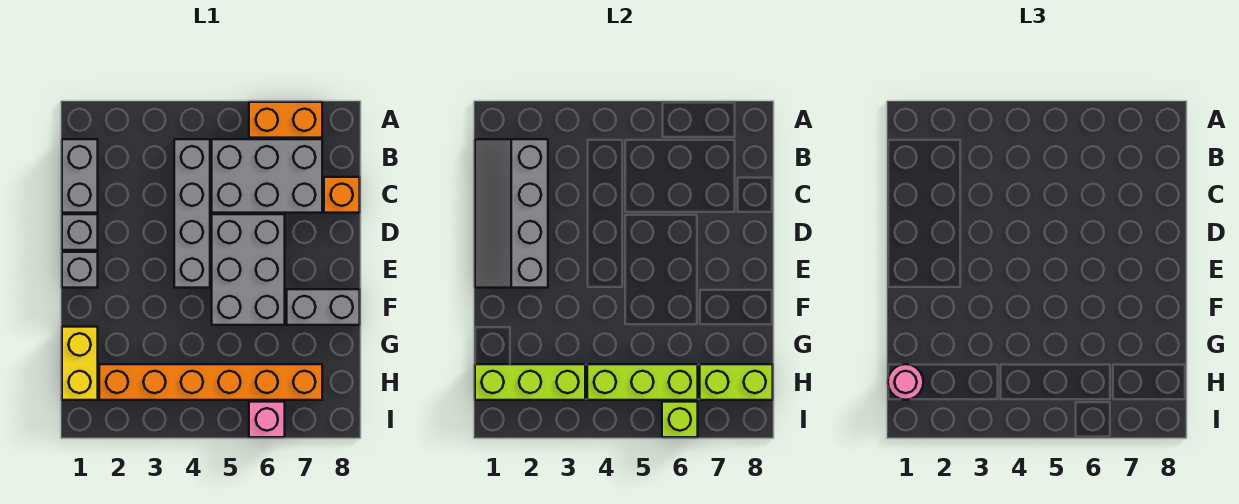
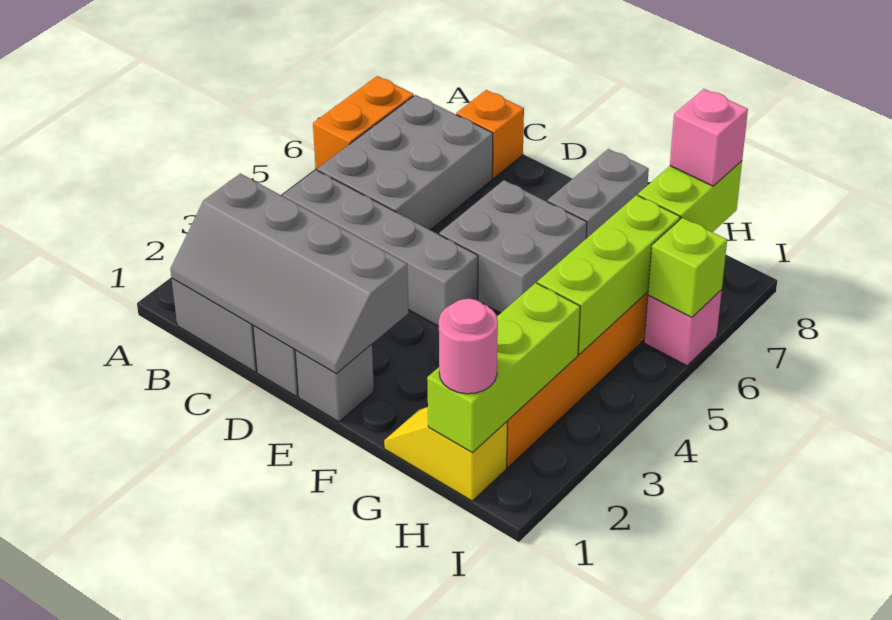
grey 2x3 brick [212,214,285,325] -> grey 2x2 brick [439,180,587,313]
yellow 1x2 brick [62,327,98,400] -> yellow 1x2 slope [384,407,507,501]
none -> pink 1x1 brick [670,89,748,186]

